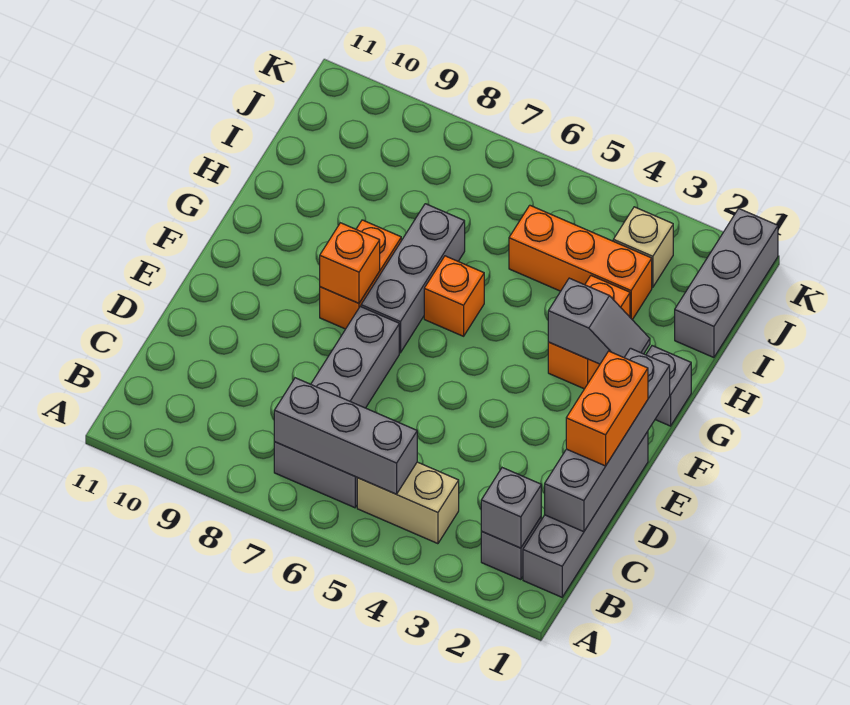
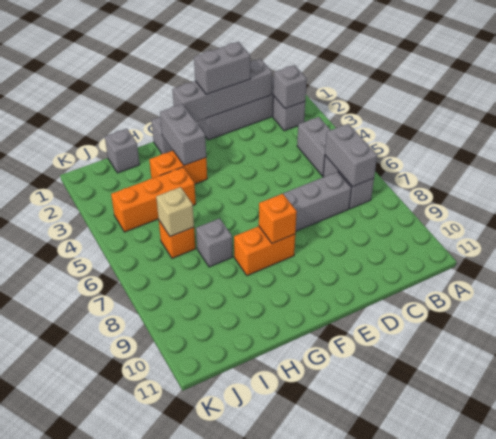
tan 1x2 brick [357,462,459,544] -> grey 1x2 brick [297,117,330,176]
grey 1x3 brick [274,378,417,494] -> grey 1x2 brick [325,124,377,187]
orange 1x2 brick [566,351,648,466] -> grey 1x2 brick [194,42,250,94]
grey 1x3 brick [361,204,465,353] -> grey 1x1 brick [196,218,233,267]
grey 1x2 slope [548,278,650,364] -> grey 1x2 brick [160,104,206,165]
orange 1x1 brick [424,256,484,336] -> orange 1x1 brick moved to [159,221,196,258]
grey 1x3 brick [675,209,778,358] -> grey 1x1 brick [105,129,140,173]
orange 1x3 brick [509,205,652,320] -> orange 1x3 brick turned to [111,167,196,232]
tan 1x1 brick [613,207,673,287] -> tan 1x1 brick moved to [156,187,194,237]

